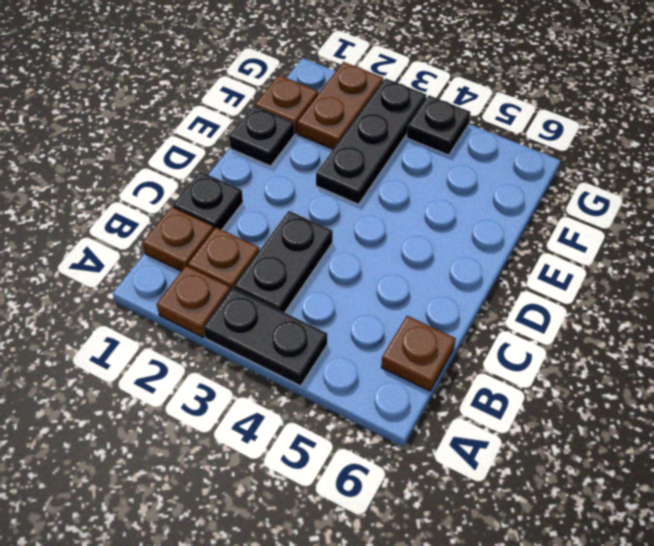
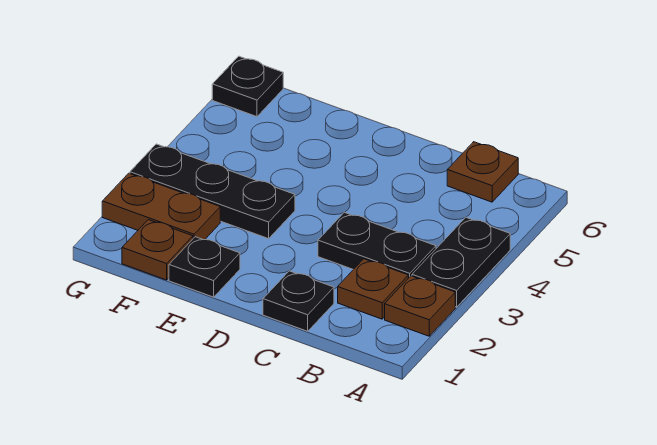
brown 1x1 plate [142,207,214,271] -> none
black 1x1 plate [407,95,471,155] -> black 1x1 plate moved to [212,56,283,117]

